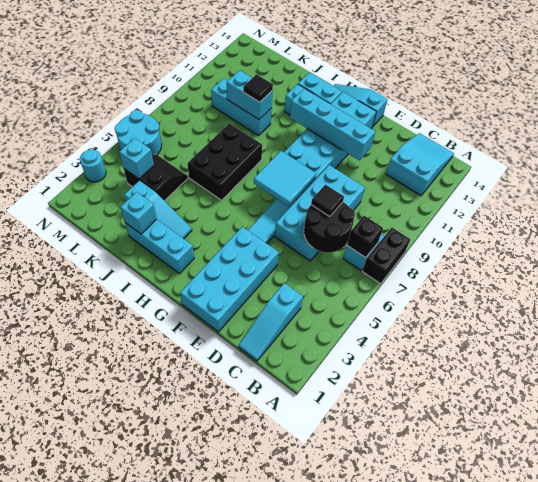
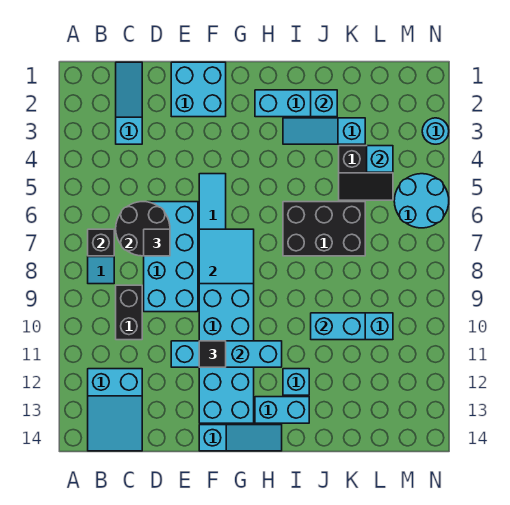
black 1x2 brick [362,228,410,284] -> black 1x2 brick moved to [116,285,142,340]
cyan 2x4 brick [180,227,279,332] -> cyan 2x2 brick [171,62,226,117]
black 2x3 brick [187,123,262,200] -> black 2x3 brick turned to [283,202,365,256]
black 1x1 tile [243,74,273,102] -> black 1x1 tile moved to [199,341,226,367]

